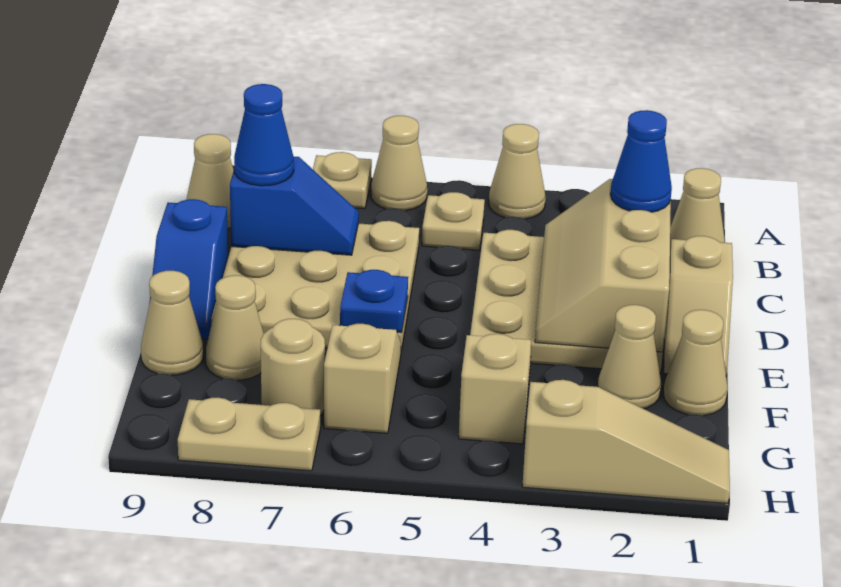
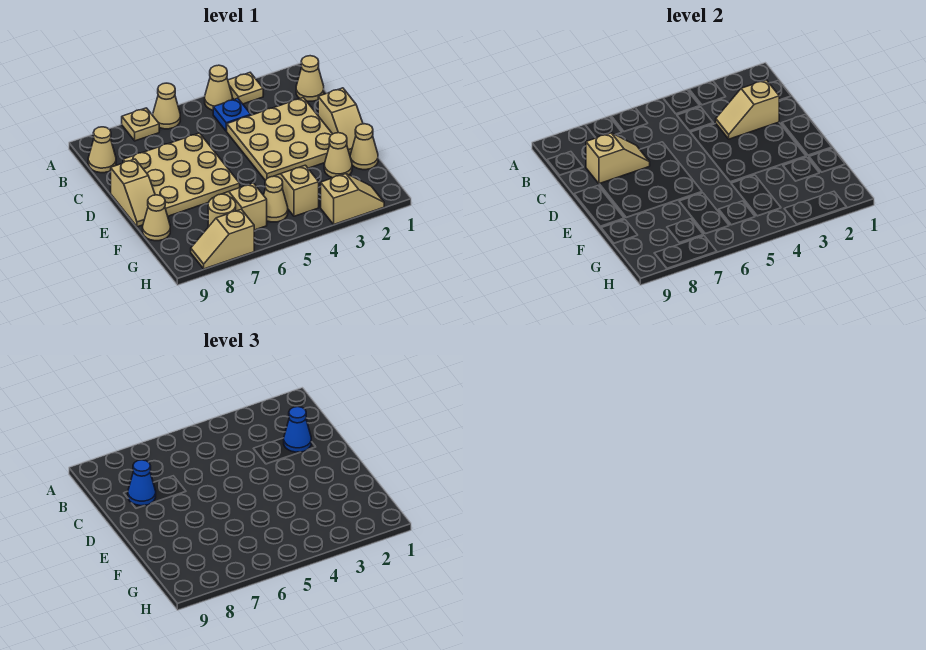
tan 1x1 plate [422,192,485,250] -> tan 1x1 plate moved to [228,73,263,104]
tan 2x3 slope [535,179,671,352] -> tan 1x2 slope [716,80,779,139]
blue 1x2 slope [230,156,359,255] -> tan 1x2 slope [586,133,650,184]
blue 1x2 slope [149,199,228,339] -> tan 1x2 slope [111,159,155,227]
blue 1x1 plate [340,270,408,333] -> blue 1x1 plate moved to [213,98,251,131]
tan 1x1 cone [206,275,264,380] -> tan 1x1 cone moved to [264,176,288,222]
tan 1x3 slope [522,380,730,503] -> tan 1x2 slope [321,174,384,224]
tan 1x2 plate [178,398,320,471] -> tan 1x2 slope [191,209,254,269]

